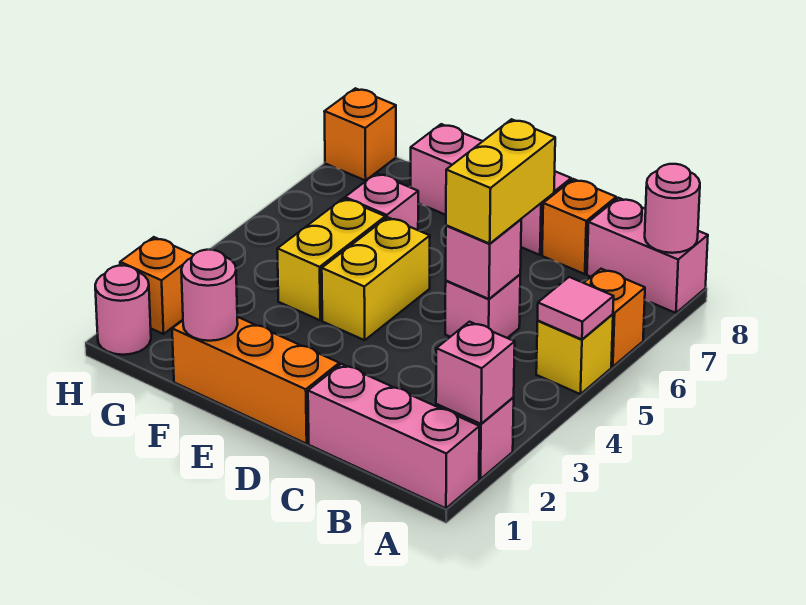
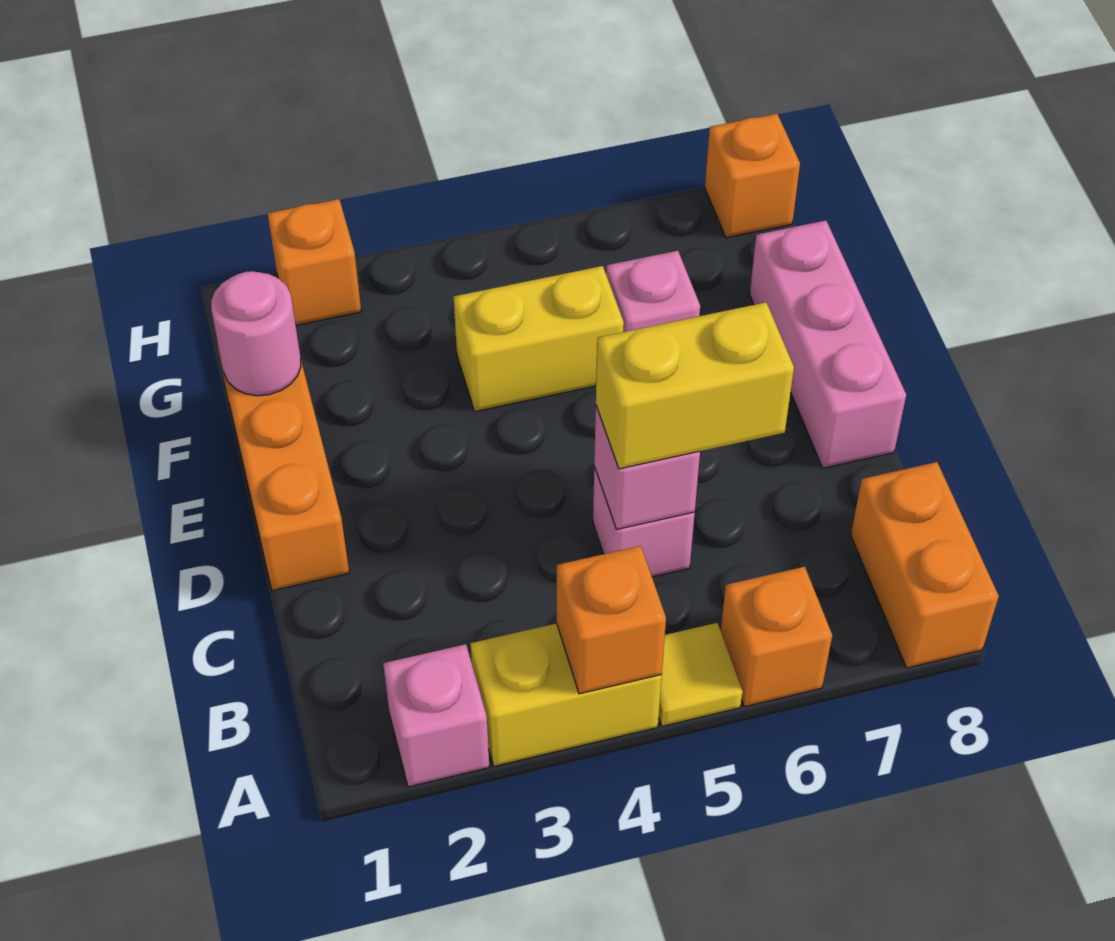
pink 1x3 brick [308,364,479,508] -> none
pink 1x1 brick [436,322,515,424] -> none
yellow 1x1 brick [536,314,613,394] -> yellow 1x1 tile [659,623,743,726]
pink 1x1 tile [538,277,614,339] -> none
pink 1x2 brick [587,198,708,313] -> orange 1x2 brick [851,462,999,668]
pink 1x1 round brick [645,164,700,253] -> none
orange 1x1 brick [542,179,616,274] -> orange 1x1 brick moved to [557,546,666,694]
yellow 1x2 brick [322,217,430,340] -> yellow 1x2 brick moved to [470,623,662,766]
pink 1x1 round brick [95,265,151,355] -> none

